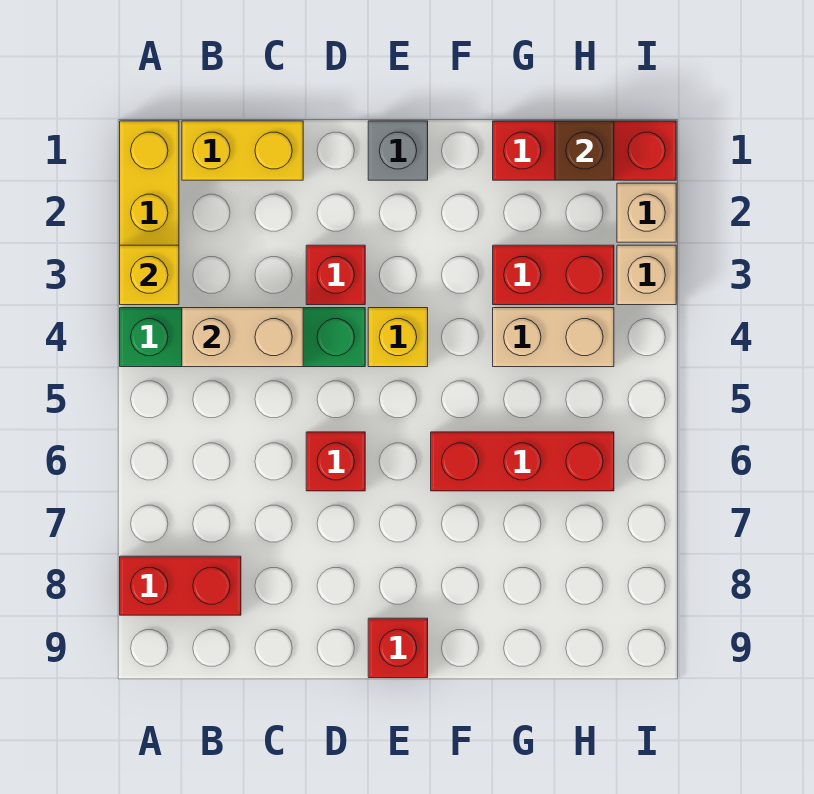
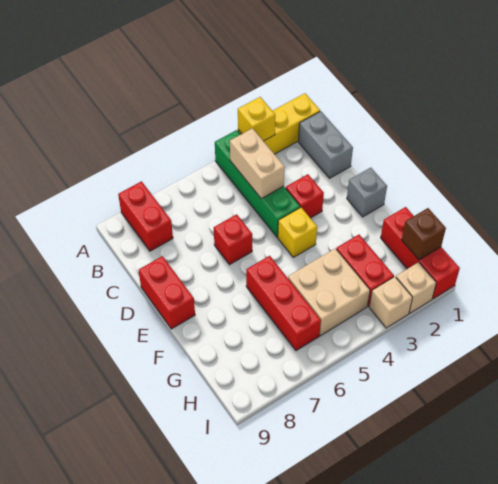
yellow 1x2 brick [182,121,303,180] -> grey 1x2 brick [298,111,353,178]
red 1x1 brick [368,618,428,678] -> red 1x2 brick [139,256,195,329]
tan 1x2 brick [493,308,614,367] -> tan 2x2 brick [288,249,370,336]

